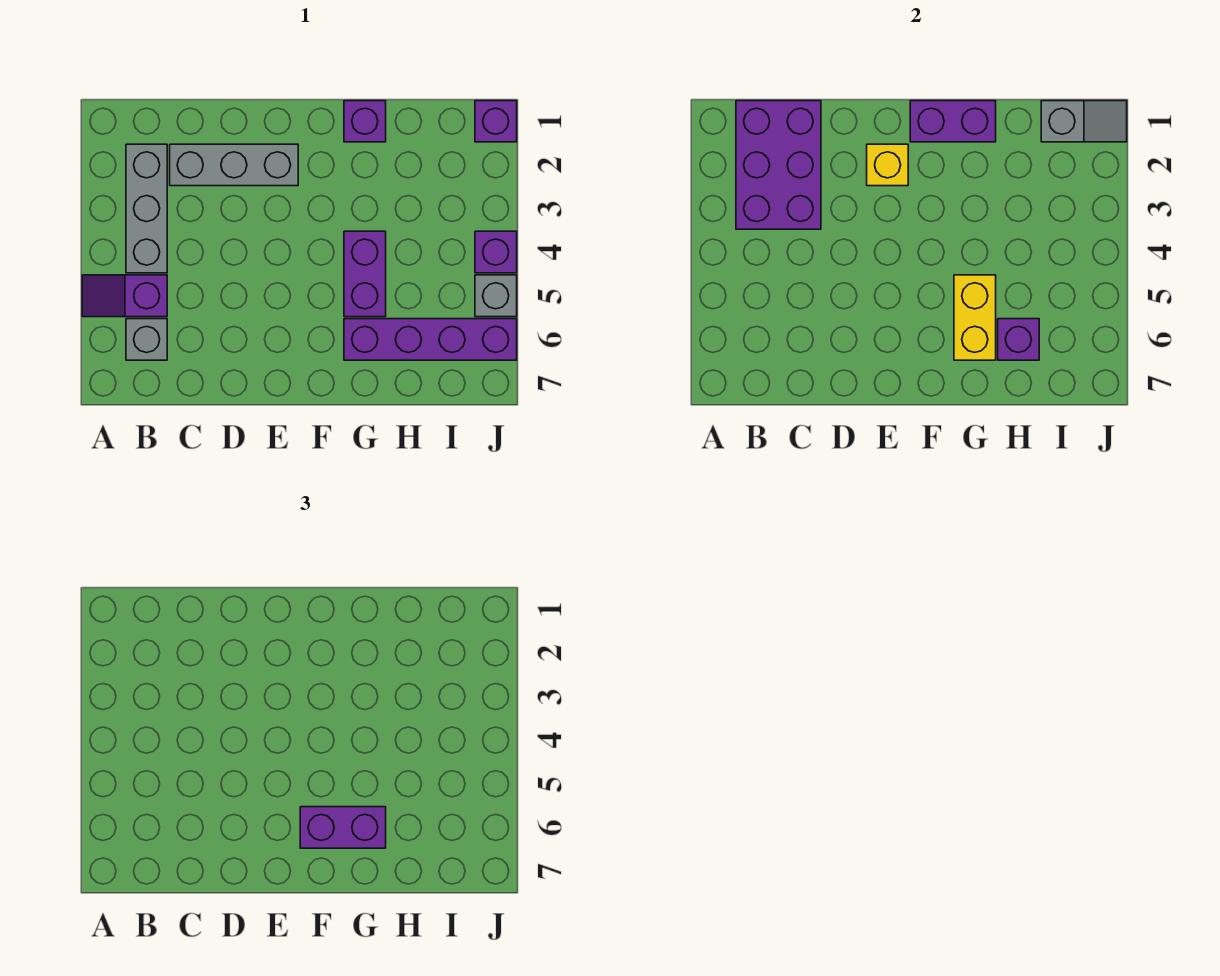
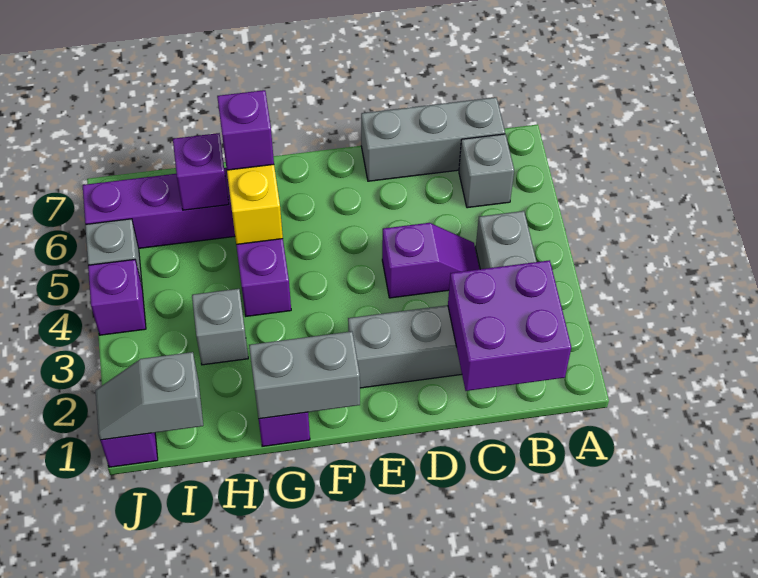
purple 1x2 slope [82,275,167,317] -> purple 1x2 slope moved to [382,223,480,298]
purple 2x3 brick [736,101,821,229] -> purple 2x2 brick [448,260,571,391]
none -> grey 1x3 brick [361,97,505,181]
yellow 1x1 brick [867,144,908,186] -> none
purple 1x2 brick [910,101,996,142] -> grey 1x2 brick [249,331,360,419]
purple 1x2 brick [300,807,386,848] -> purple 1x1 brick [217,90,274,170]
none -> grey 1x1 brick [192,289,248,365]

